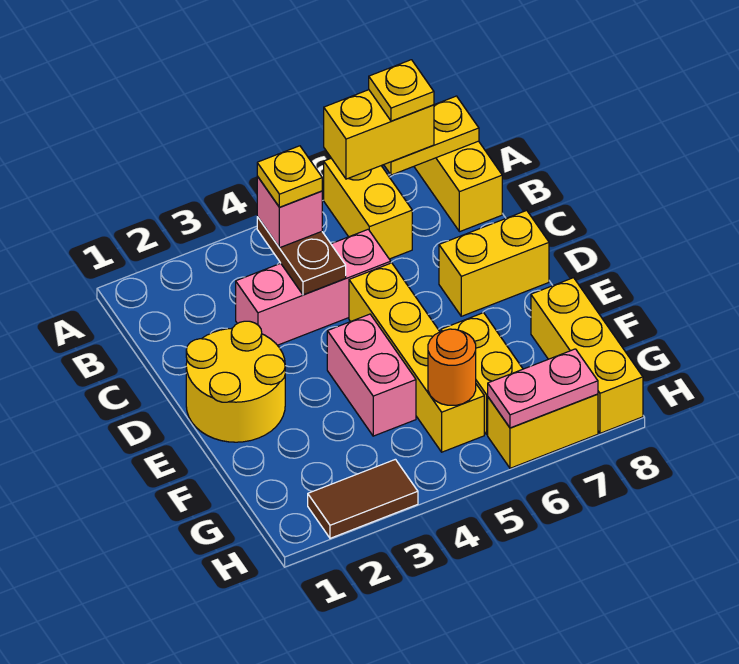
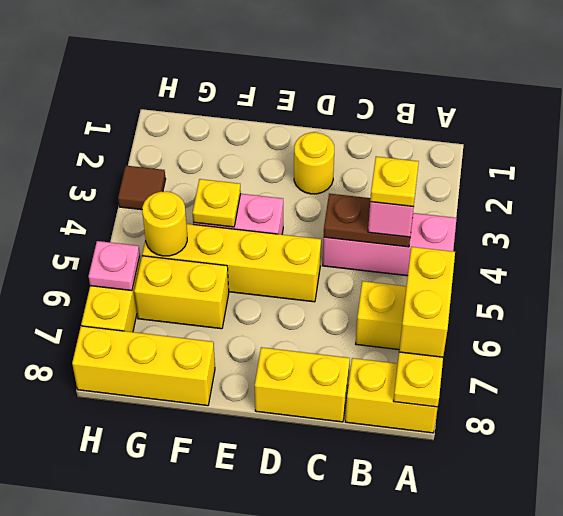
yellow 1x1 plate [369,60,434,121] -> yellow 1x1 plate moved to [193,179,241,227]
pink 1x3 brick [236,229,391,345] -> pink 1x3 brick turned to [322,213,457,276]
yellow 2x2 round brick [186,321,285,442] -> yellow 1x1 round brick [294,132,334,194]
yellow 1x2 brick [439,210,549,316] -> yellow 1x2 brick turned to [255,347,350,422]
orange 1x1 round brick [428,329,476,405] -> yellow 1x1 round brick [142,191,187,256]
brown 1x2 tile [308,459,418,538] -> brown 1x1 tile [118,166,166,210]
pink 1x2 plate [488,349,598,428] -> pink 1x1 plate [89,241,140,291]

